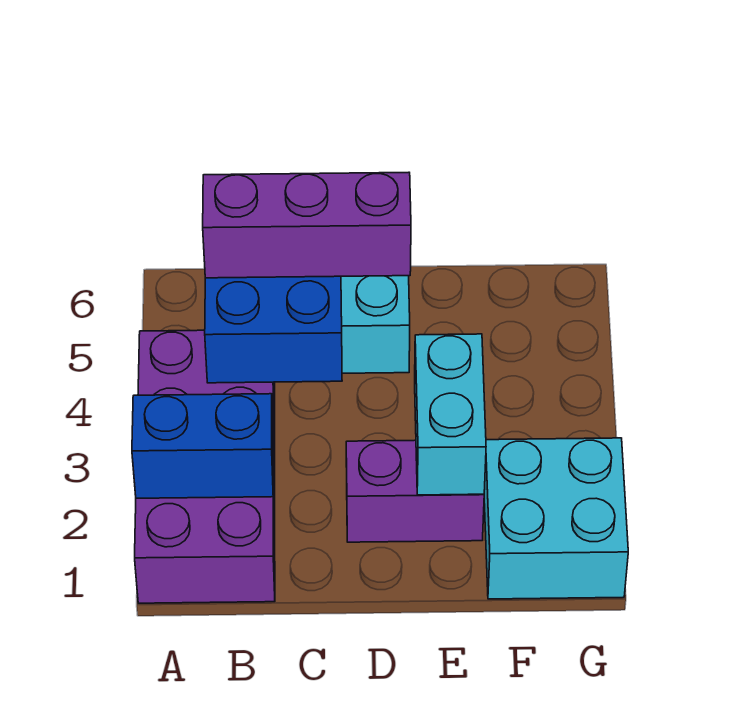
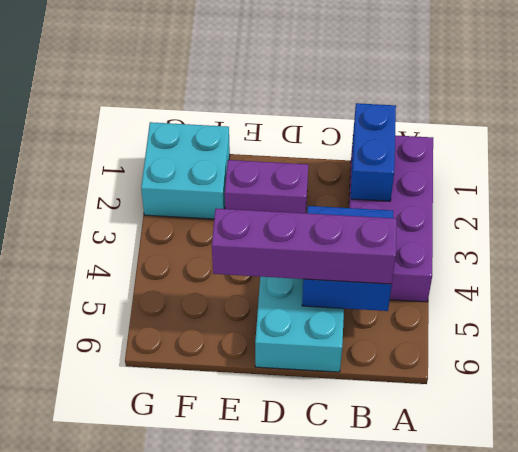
blue 1x2 brick [132,394,273,498] -> blue 1x2 brick turned to [351,103,396,201]
purple 1x3 brick [203,172,411,278] -> purple 1x4 brick [212,209,397,284]
cyan 1x2 brick [415,334,486,495] -> none

